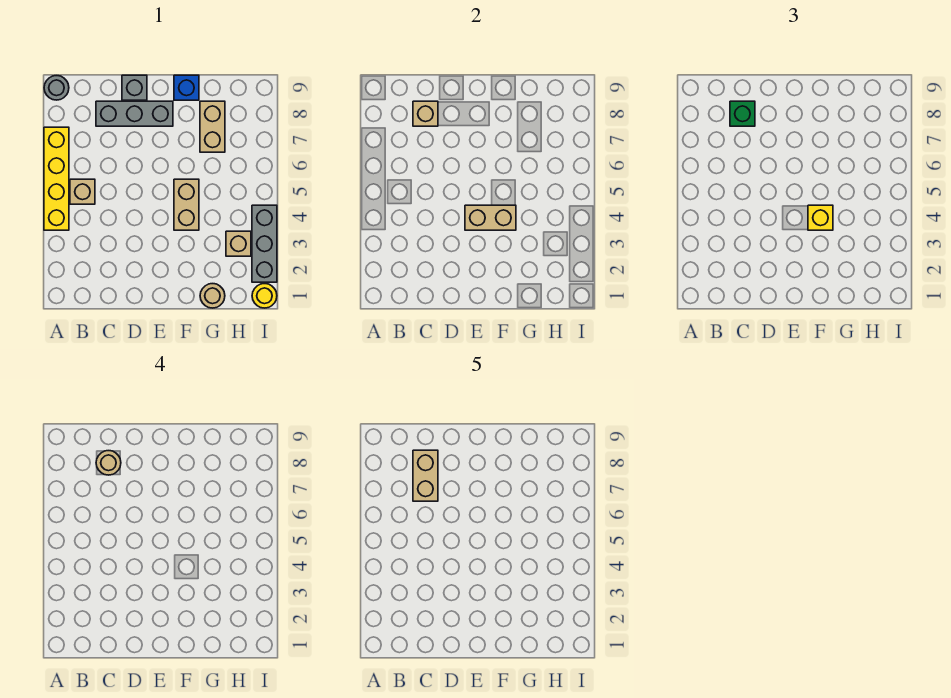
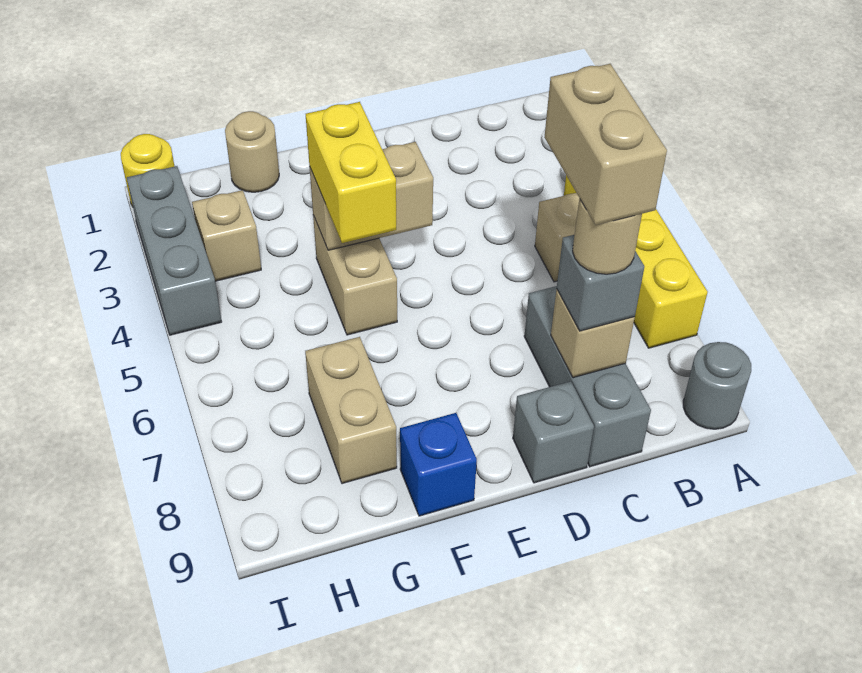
grey 1x3 brick [96,101,173,126] -> grey 1x3 brick turned to [524,286,651,467]
green 1x1 brick [730,101,755,126] -> grey 1x1 brick [557,235,644,331]
yellow 1x1 brick [808,205,833,230] -> yellow 1x2 brick [306,102,396,243]

